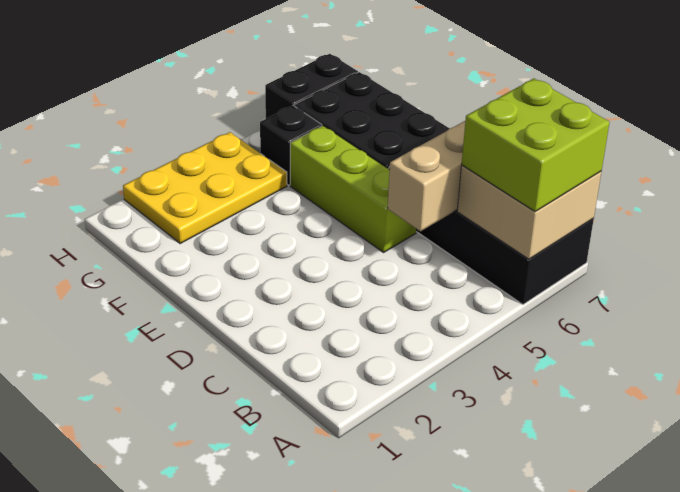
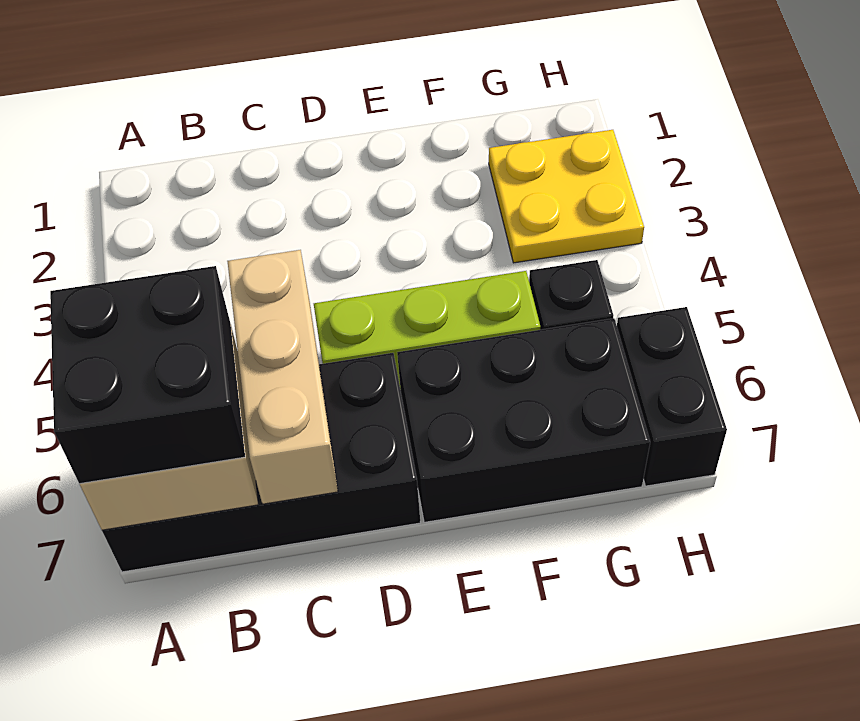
lime 2x2 brick [462,79,610,211] -> black 2x2 brick [50,266,245,484]
yellow 2x3 plate [123,132,287,244] -> yellow 2x2 plate [489,130,644,263]

